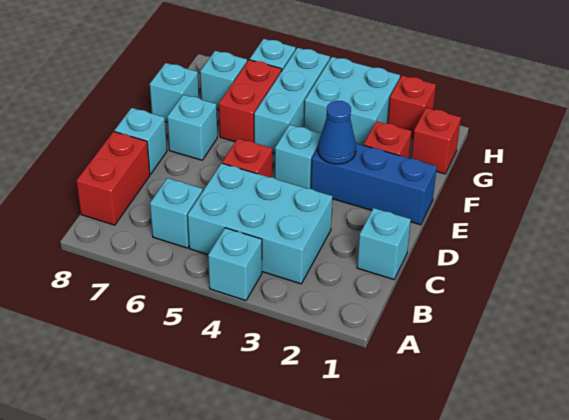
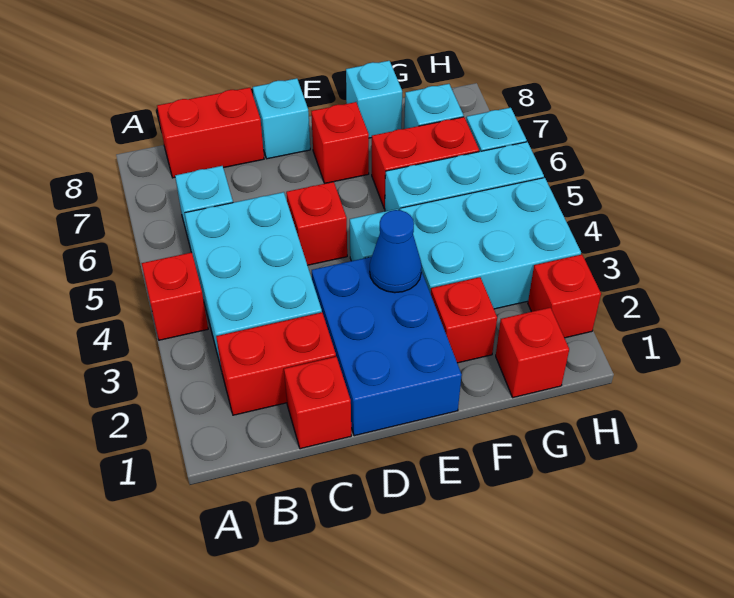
cyan 1x1 brick [208,228,262,301] -> red 1x1 brick [142,252,208,340]
none -> red 1x2 brick [216,313,336,415]
cyan 1x1 brick [357,208,411,279] -> red 1x1 brick [284,357,351,449]
blue 1x3 brick [311,143,437,225] -> blue 2x3 brick [312,257,462,436]
cyan 1x1 brick [167,95,217,160] -> red 1x1 brick [311,102,369,184]
cyan 2x2 brick [304,57,400,145] -> cyan 2x3 brick [400,178,581,309]

